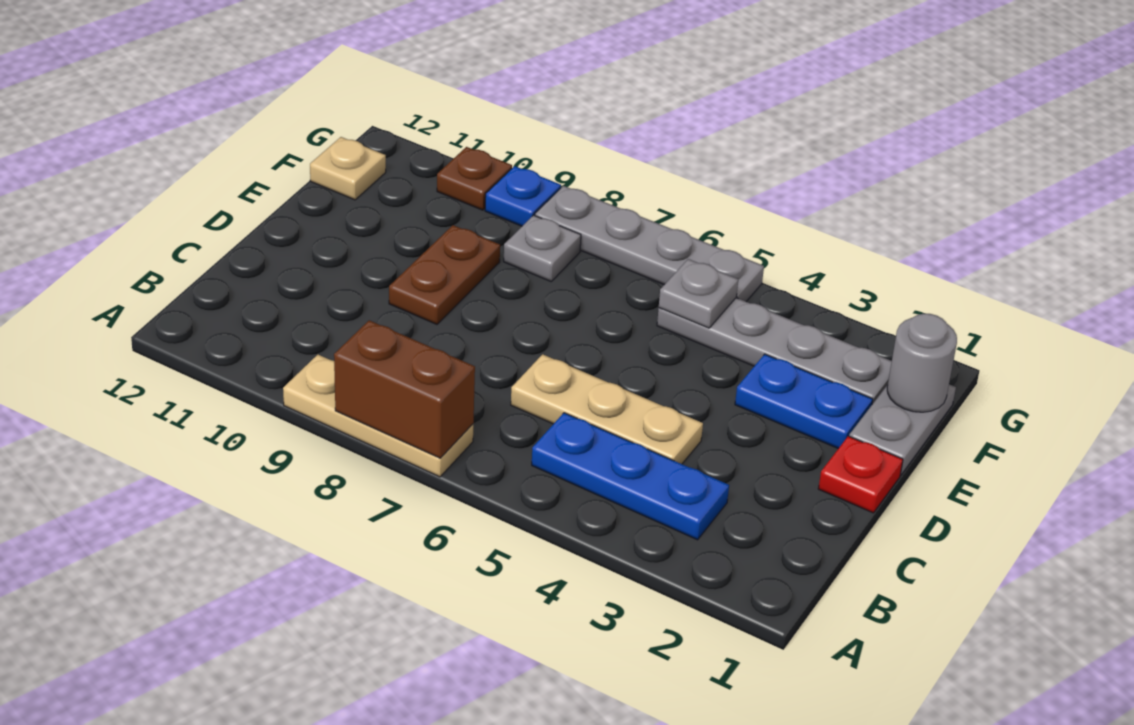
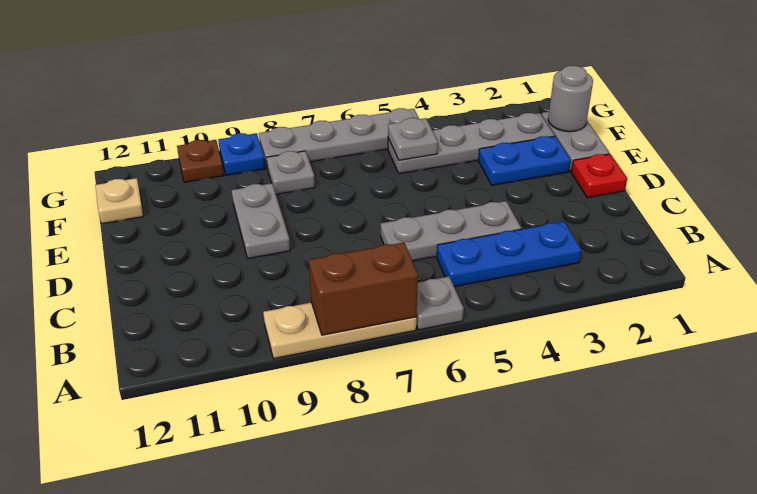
none -> grey 1x1 plate [416,277,464,330]
tan 1x3 plate [511,354,703,464] -> grey 1x3 plate [381,201,521,261]
brown 1x2 plate [389,225,500,324] -> grey 1x2 plate [232,183,290,258]

